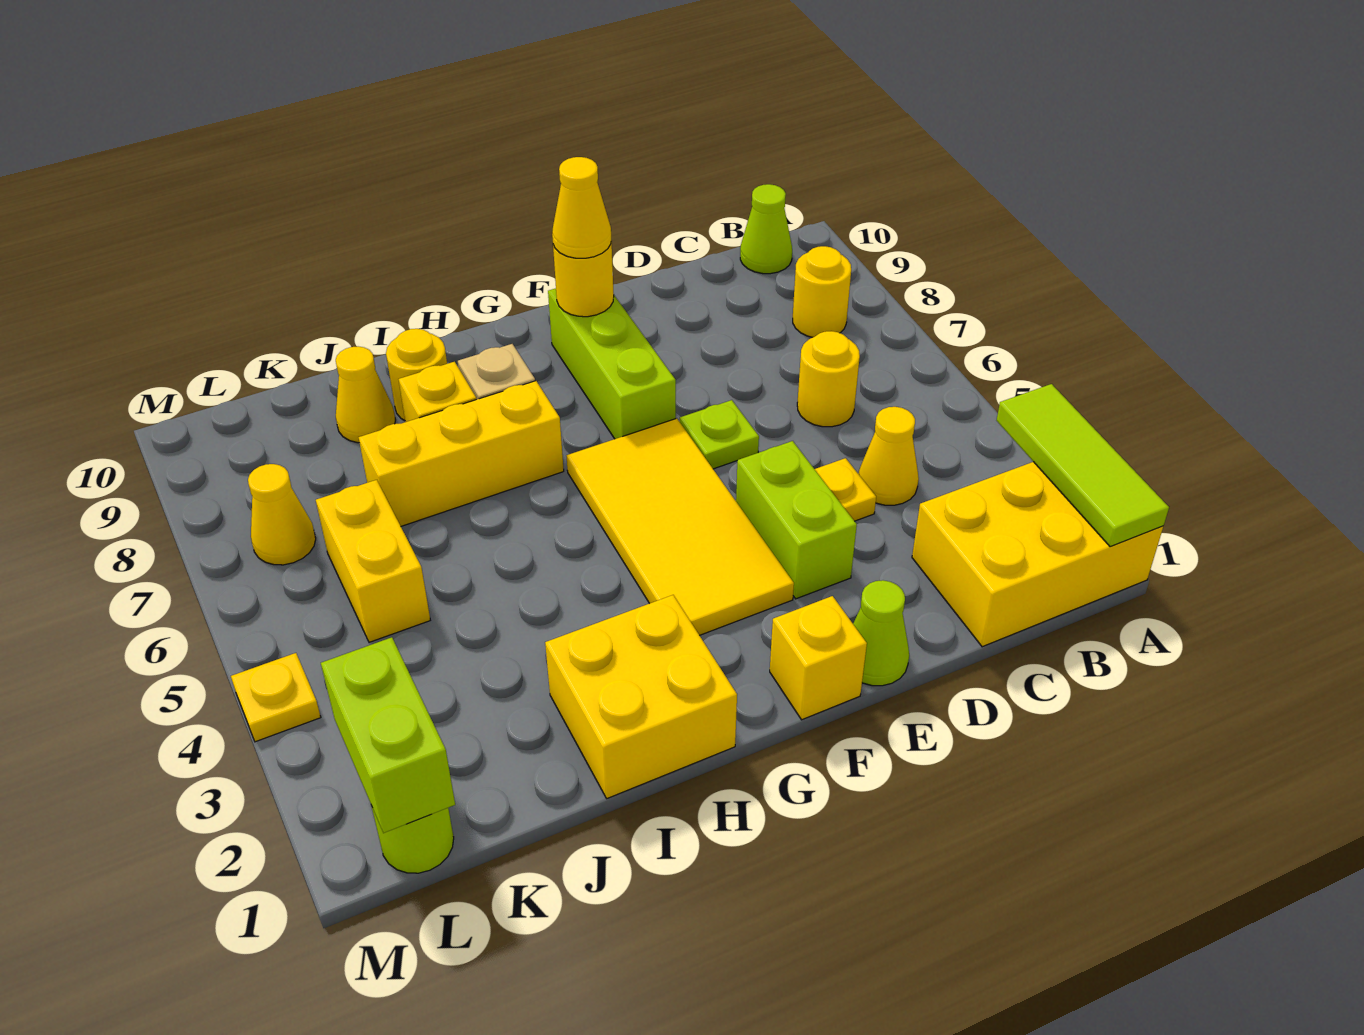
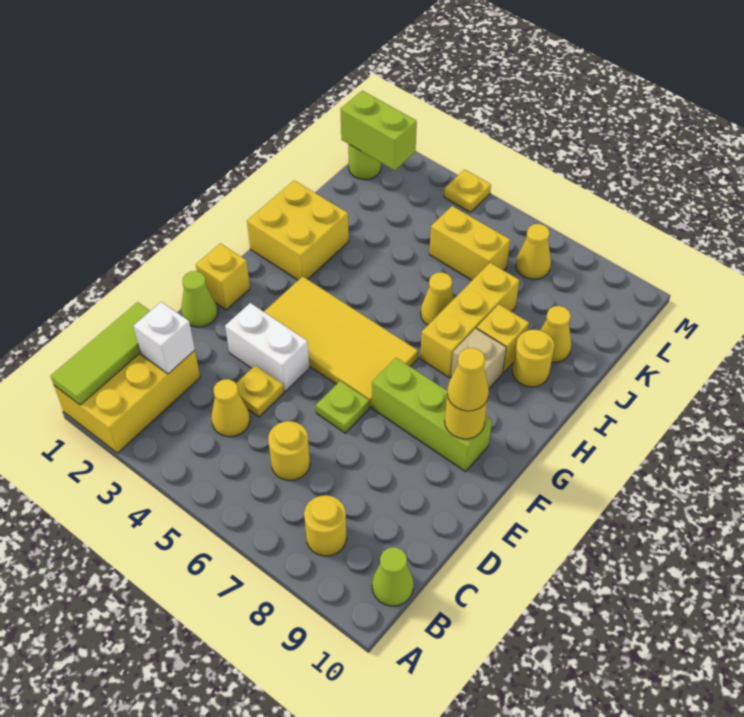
lime 1x3 tile [997,384,1169,547] -> lime 1x3 tile turned to [51,302,150,405]
none -> white 1x1 brick [133,302,195,374]
lime 1x2 brick [736,441,857,599] -> white 1x2 brick [225,303,310,391]
none -> yellow 1x1 cone [421,272,454,325]

